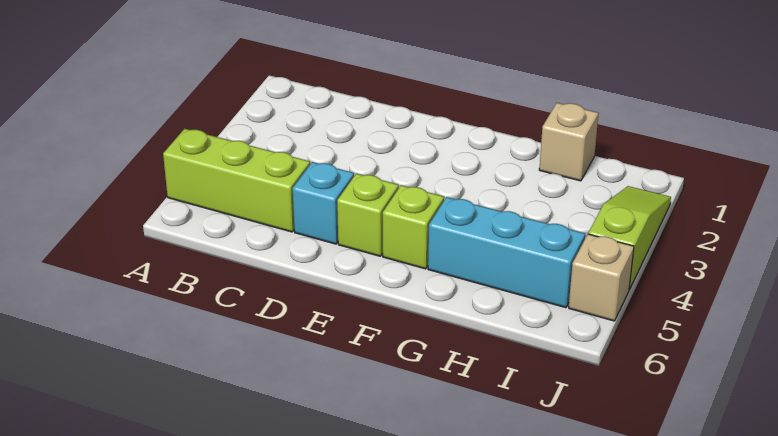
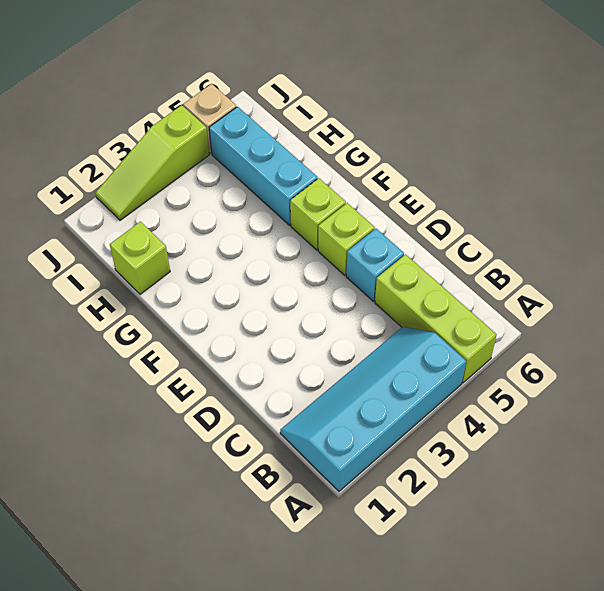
none -> cyan 2x4 slope [280,326,466,491]
tan 1x1 brick [539,103,599,181] -> lime 1x1 brick [110,222,170,294]

